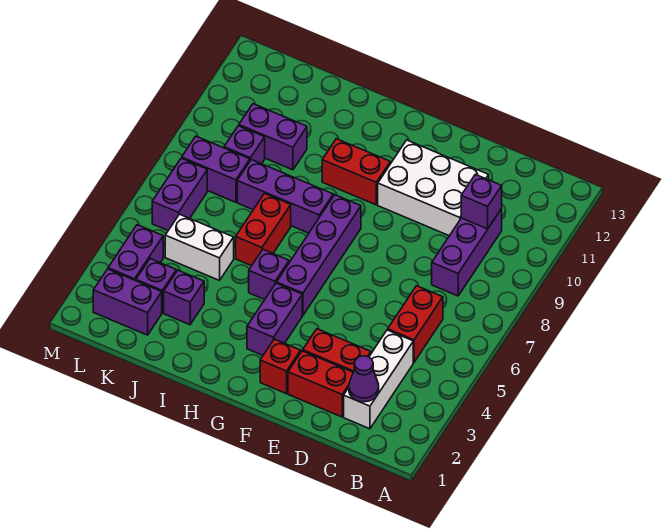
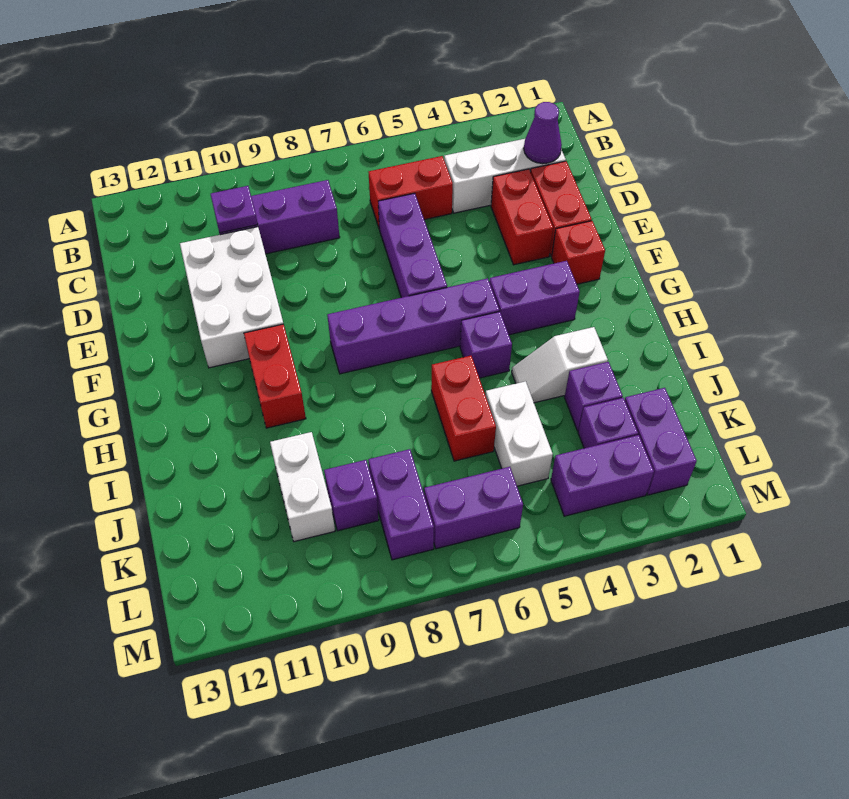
purple 1x1 brick [461,174,502,229] -> purple 1x1 plate [211,186,258,233]
purple 1x3 brick [237,160,333,233] -> purple 1x3 brick moved to [378,193,447,298]
none -> white 1x2 slope [512,327,608,403]
red 1x2 brick [236,194,291,266] -> red 1x2 brick turned to [431,356,496,461]
purple 1x2 brick [239,104,307,170] -> white 1x2 brick [270,432,335,542]

